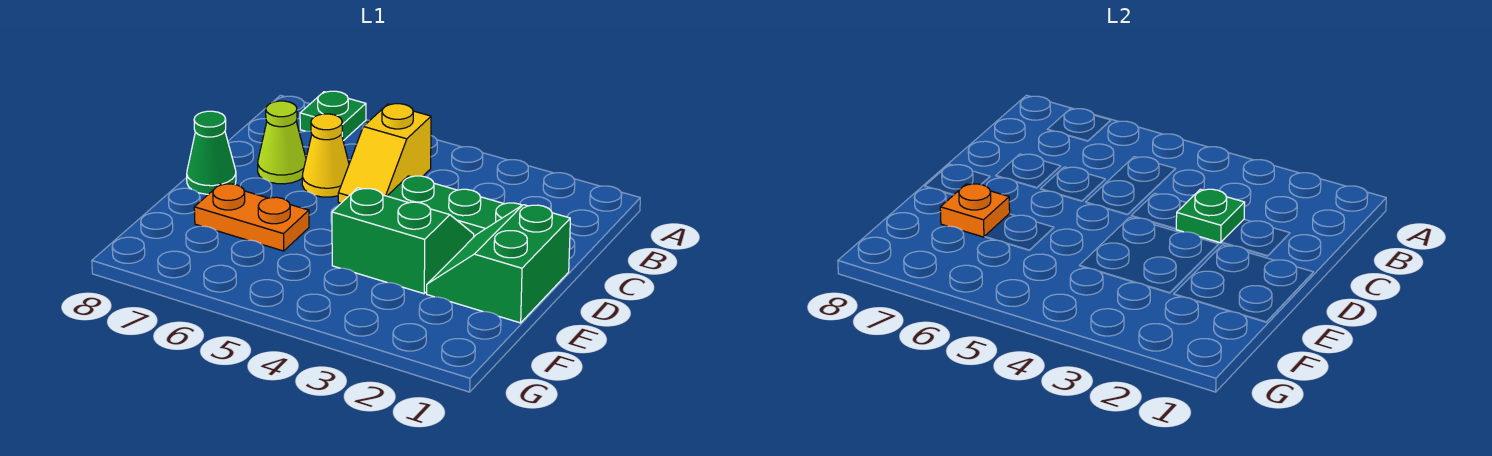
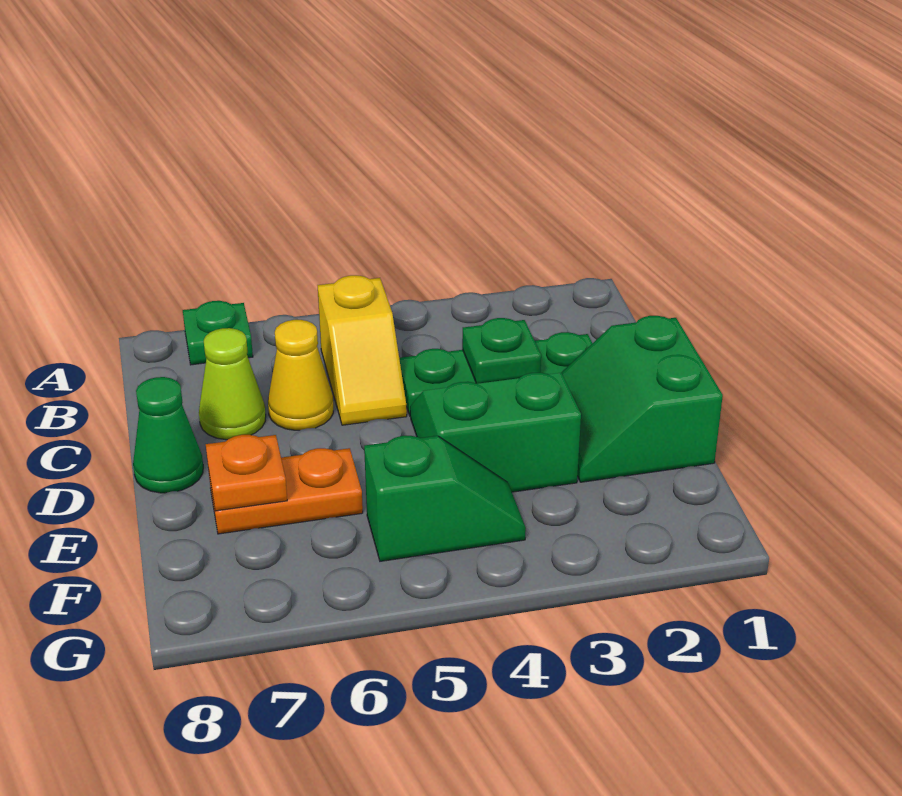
none -> green 1x2 slope [364,436,526,561]

